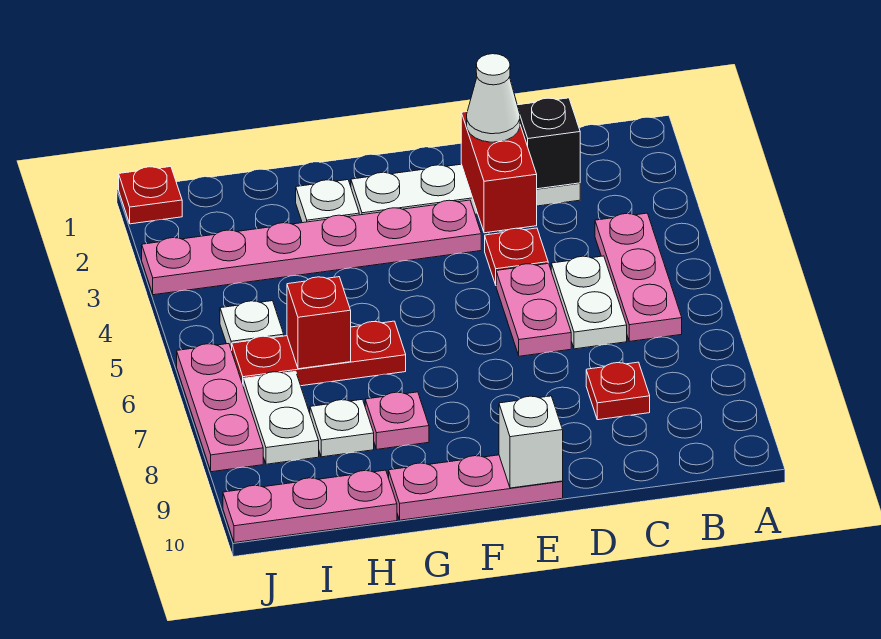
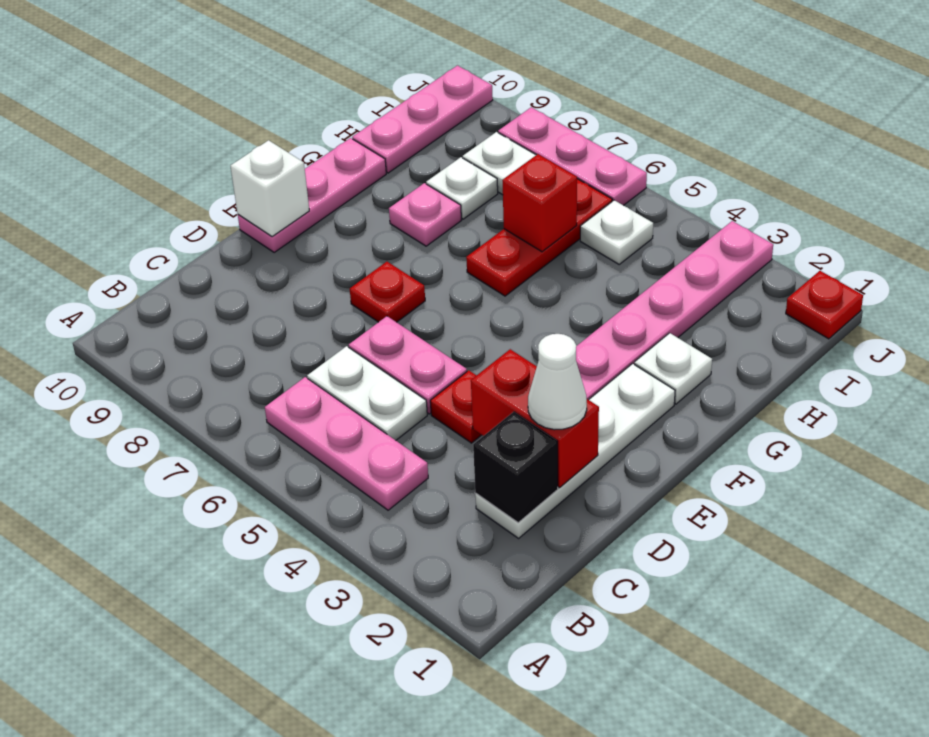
red 1x1 plate [586,362,650,420] -> red 1x1 plate moved to [350,262,425,322]

